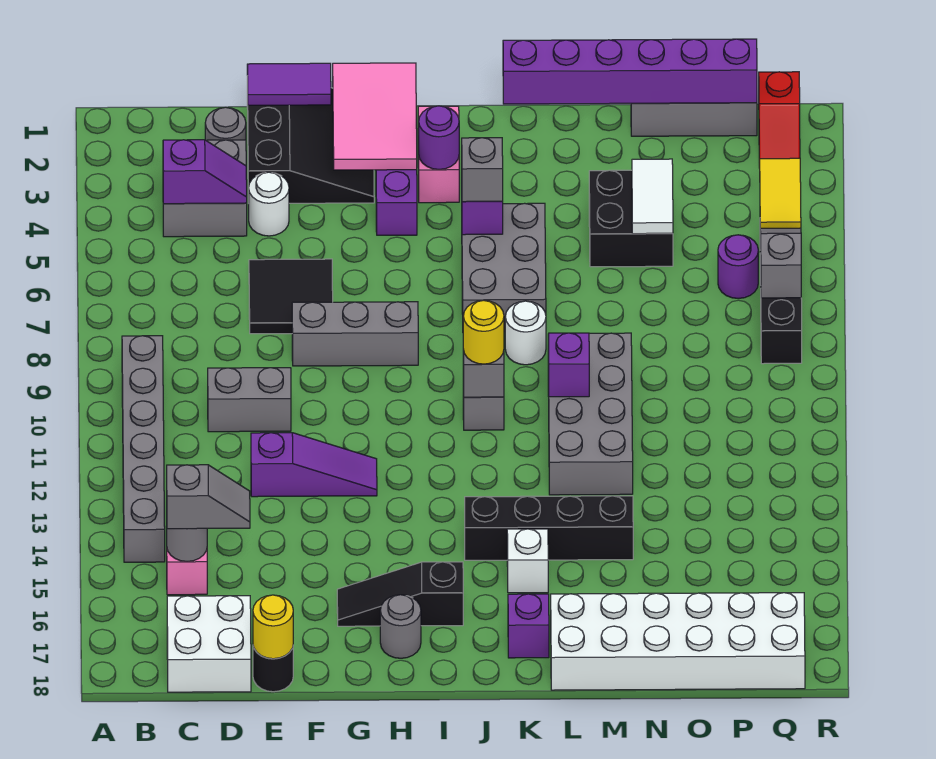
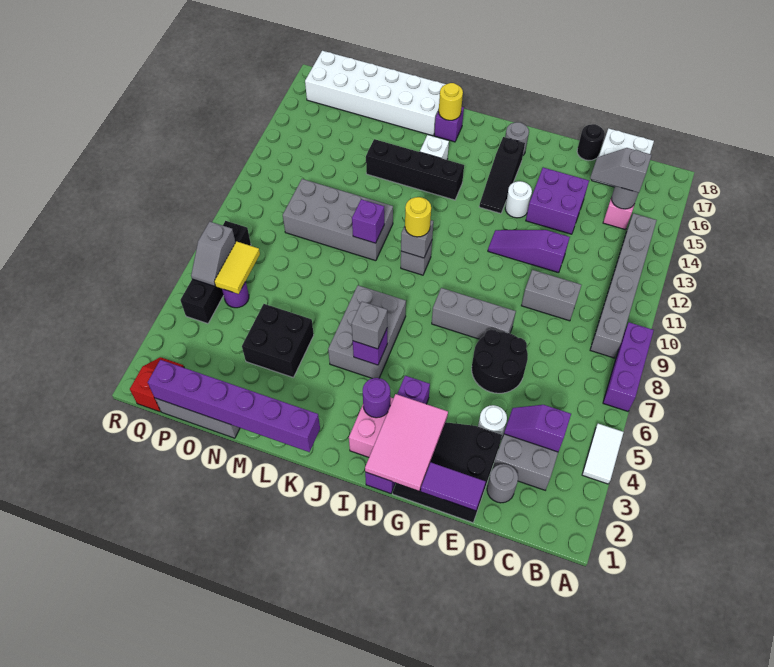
none -> purple 1x3 brick [603,322,654,411]
black 2x2 tile [249,259,333,334] -> black 2x2 round brick [472,329,528,393]
none -> purple 2x2 brick [526,168,589,234]
yellow 1x1 round brick [253,595,293,659] -> yellow 1x1 round brick moved to [439,83,463,120]
black 1x3 slope [337,562,463,626] -> black 1x3 slope turned to [479,137,525,214]
white 1x1 round brick [505,301,546,365] -> white 1x1 round brick moved to [505,181,532,218]
grey 2x4 brick [548,333,633,495] -> grey 2x4 brick turned to [283,179,393,261]
white 1x2 tile [632,159,673,234] -> white 1x2 tile moved to [582,424,624,484]
yellow 1x2 tile [759,158,801,228] -> yellow 1x2 tile moved to [214,241,260,294]

